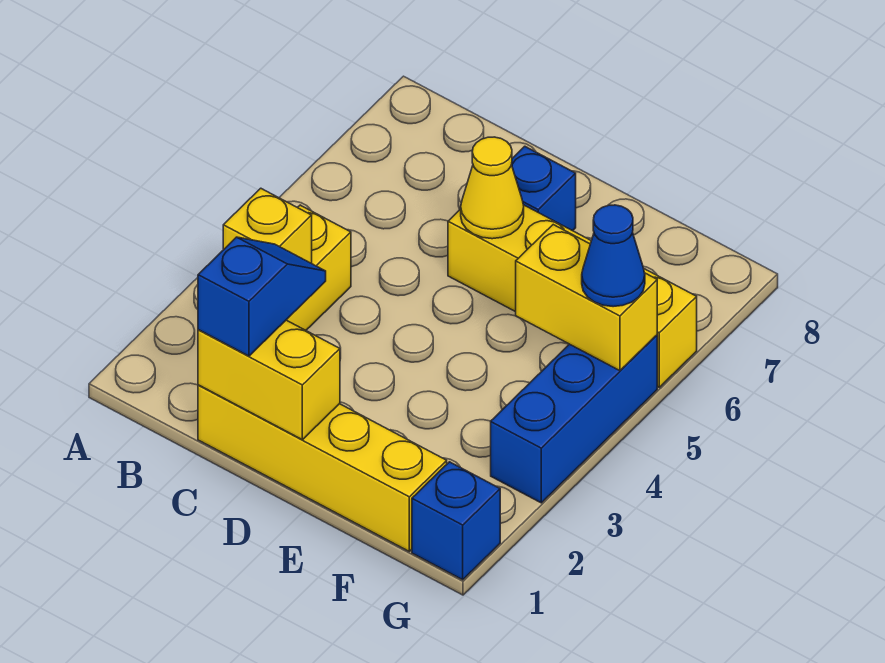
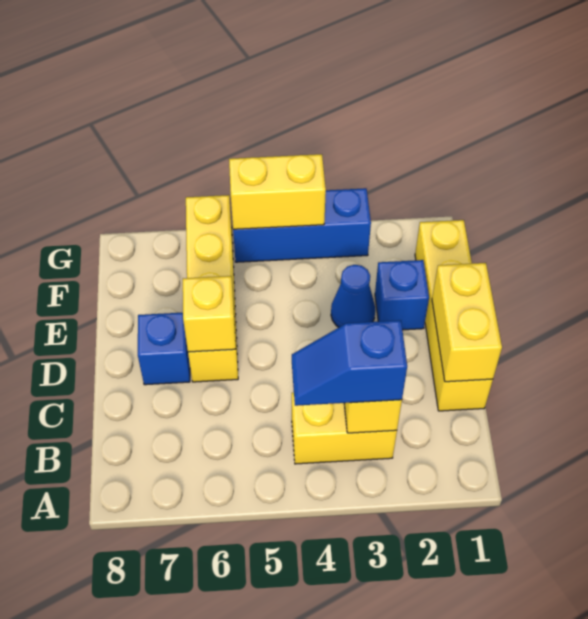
blue 1x2 slope [198,237,326,356] -> blue 1x2 slope moved to [292,320,407,406]
yellow 1x1 cone [461,137,524,239] -> yellow 1x1 brick [183,276,236,352]
yellow 1x2 brick [516,225,657,371] -> yellow 1x2 brick turned to [229,154,326,229]
blue 1x1 brick [412,462,500,580] -> blue 1x1 brick moved to [375,260,429,330]
blue 1x1 cone [582,205,645,307] -> blue 1x1 cone moved to [331,265,375,327]

